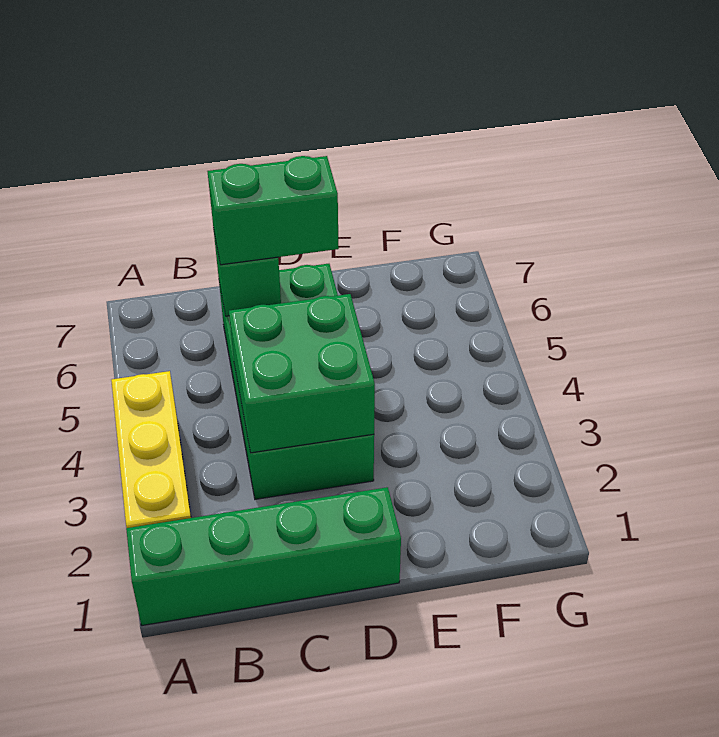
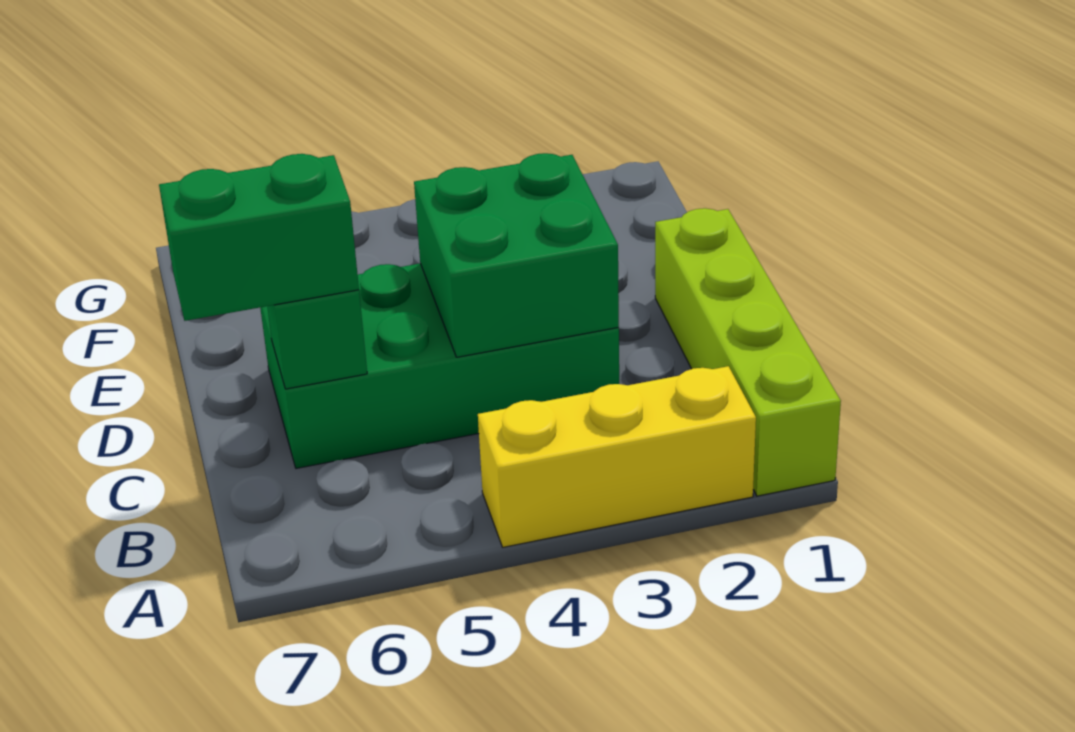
green 1x4 brick [126,487,401,625] -> lime 1x4 brick [655,208,841,496]
green 1x2 brick [207,156,339,265] -> green 1x2 brick turned to [159,154,359,321]

